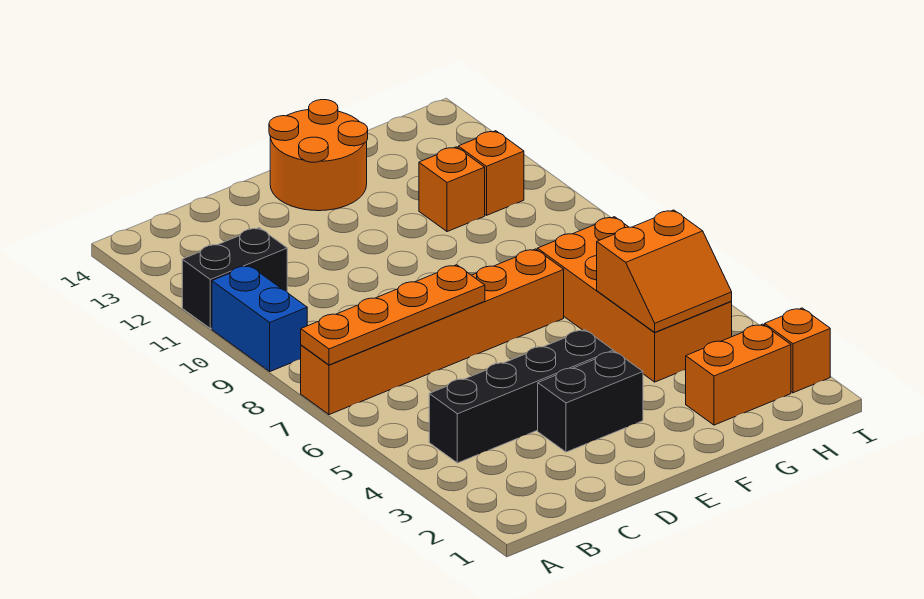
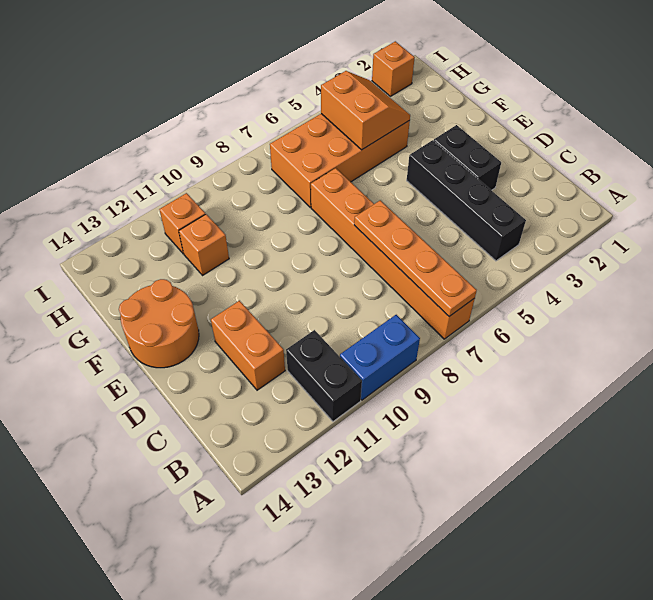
orange 1x2 brick [686,324,791,425] -> orange 1x2 brick moved to [211,301,285,390]

